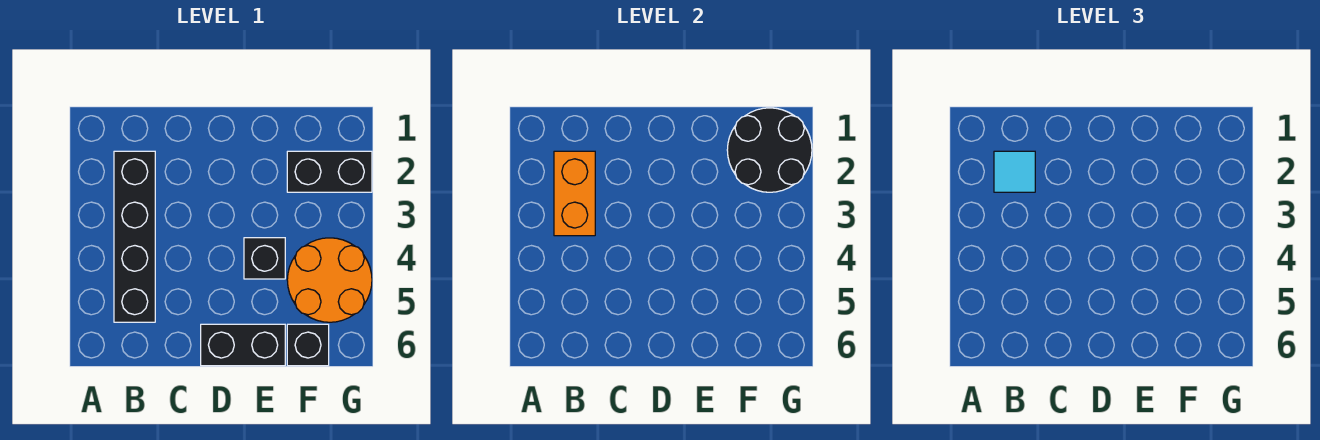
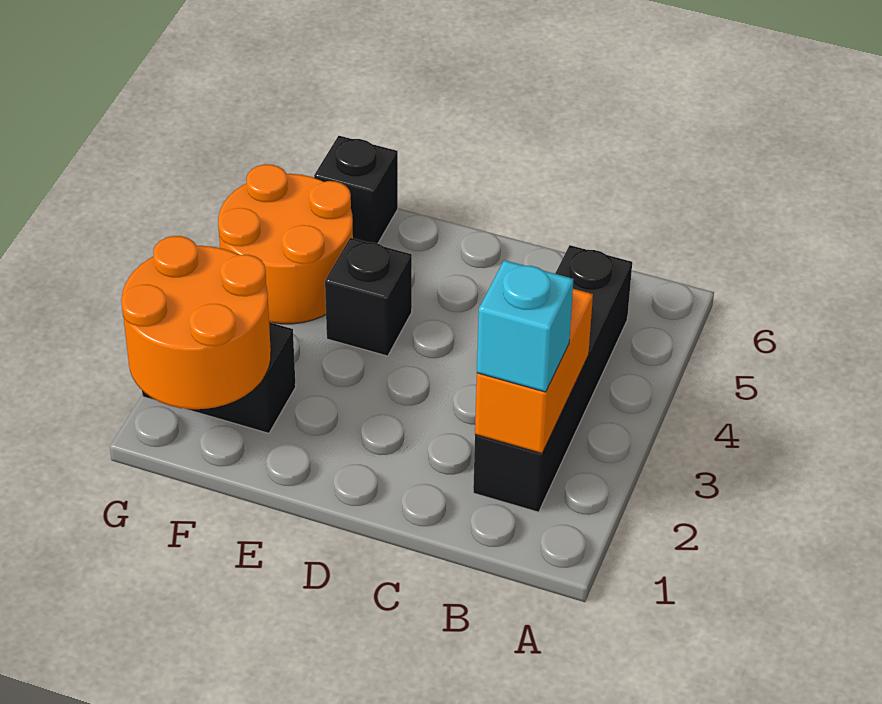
cyan 1x1 tile [994,151,1035,192] -> cyan 1x1 brick [477,260,574,392]
black 1x2 brick [201,324,285,366] -> none
black 2x2 round brick [727,108,812,192] -> orange 2x2 round brick [121,236,271,409]

